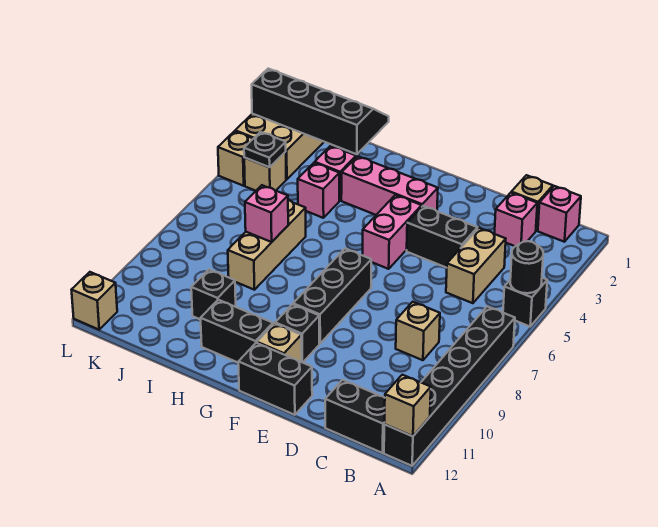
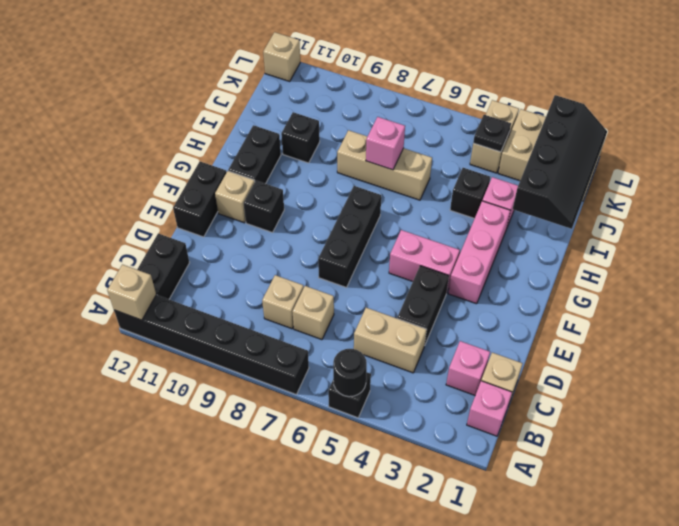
none -> tan 1x1 brick [292,286,334,340]
black 1x3 brick [293,249,371,344] -> black 1x3 brick turned to [318,186,381,287]
pink 1x1 brick [298,163,339,218] -> black 1x1 brick [450,168,490,219]

